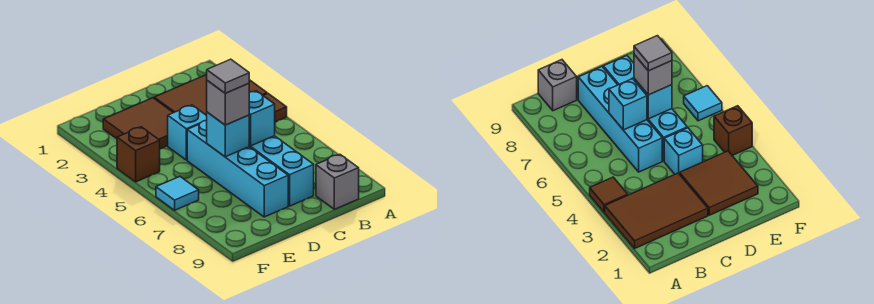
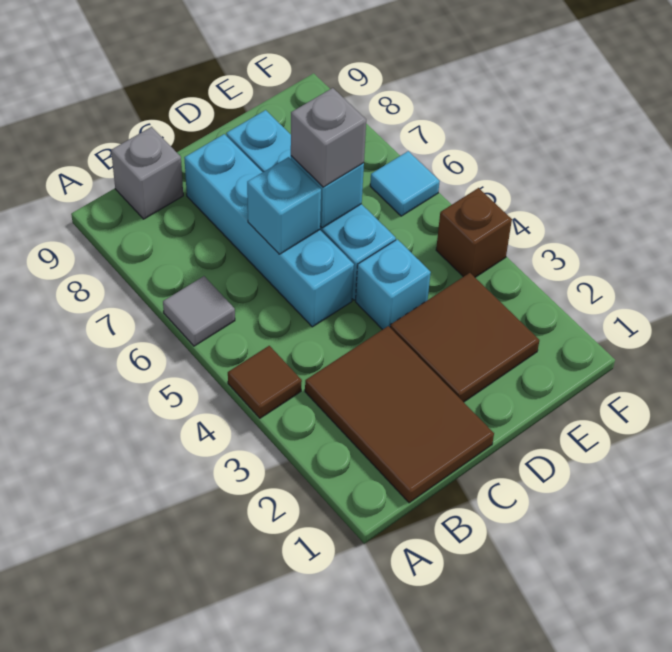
brown 2x3 tile [154,75,267,116] -> brown 2x3 tile turned to [305,326,494,503]
grey 1x1 tile [207,59,249,93] -> grey 1x1 tile moved to [163,276,235,346]

